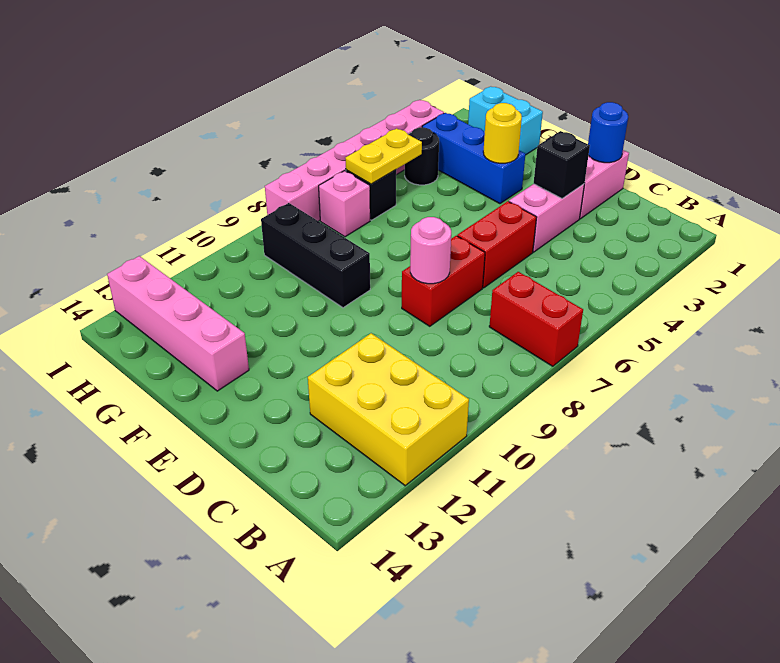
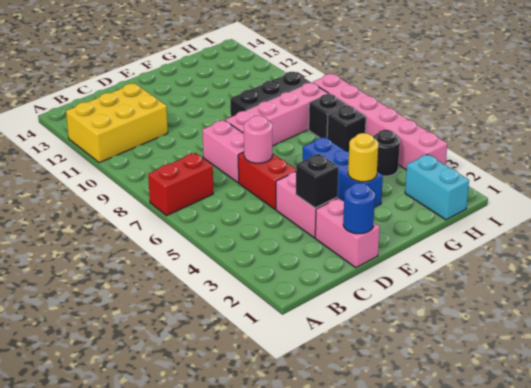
red 1x2 brick [402,236,485,326] -> pink 1x2 brick [202,120,244,182]
pink 1x1 round brick [410,217,451,284] -> pink 1x1 round brick moved to [244,116,272,163]
blue 1x3 brick [422,113,525,204] -> blue 1x3 brick turned to [303,137,383,207]
pink 1x4 brick [107,256,249,391] -> pink 1x4 brick moved to [225,83,329,146]
cyan 1x2 brick [468,87,543,155] -> cyan 1x2 brick turned to [405,154,469,220]
yellow 1x2 plate [346,128,422,184] -> none
pink 1x1 brick [319,171,370,237] -> black 1x1 brick [309,94,347,138]

